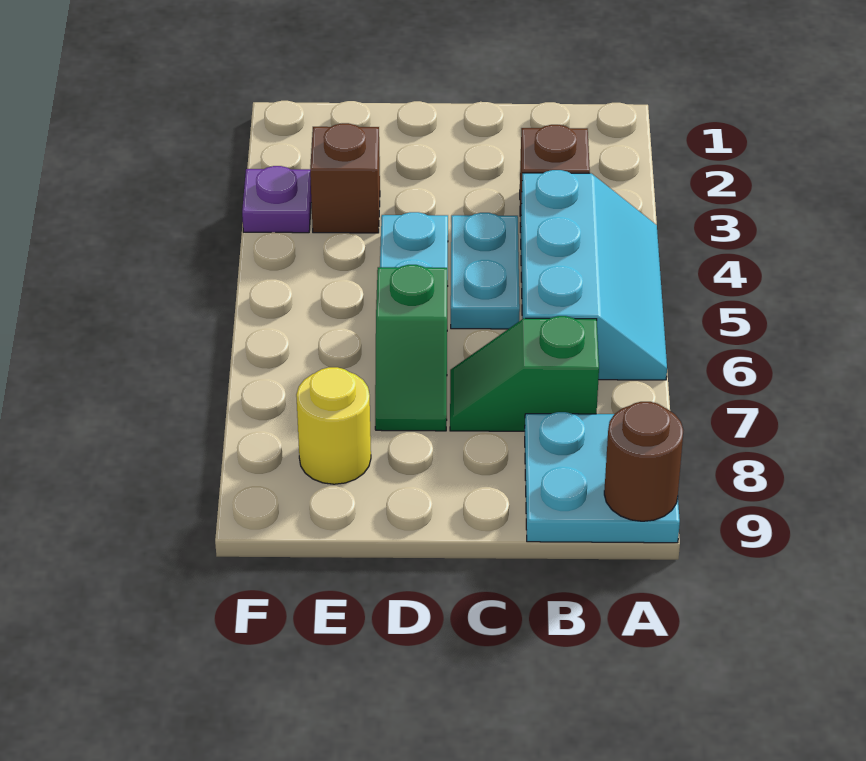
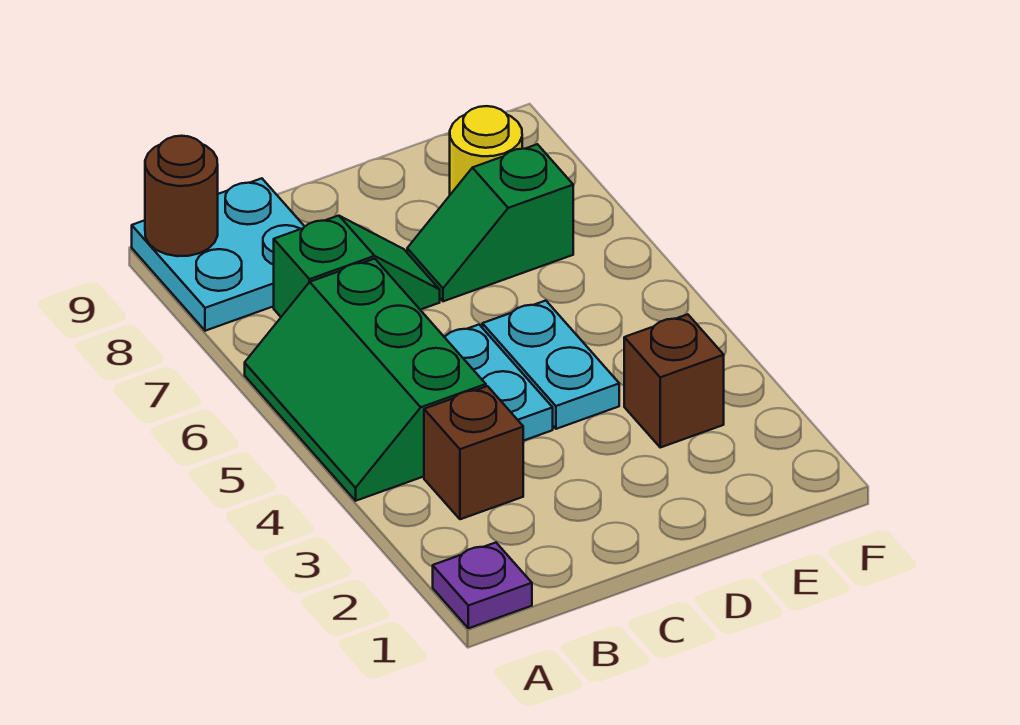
cyan 2x3 slope [521,170,667,380] -> green 2x3 slope [245,259,486,501]
green 1x2 slope [375,265,447,431] -> green 1x2 slope turned to [407,144,573,301]
purple 1x1 plate [242,166,311,233] -> purple 1x1 plate moved to [433,543,532,628]

